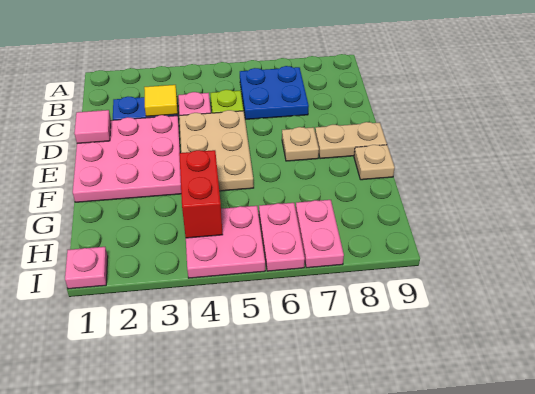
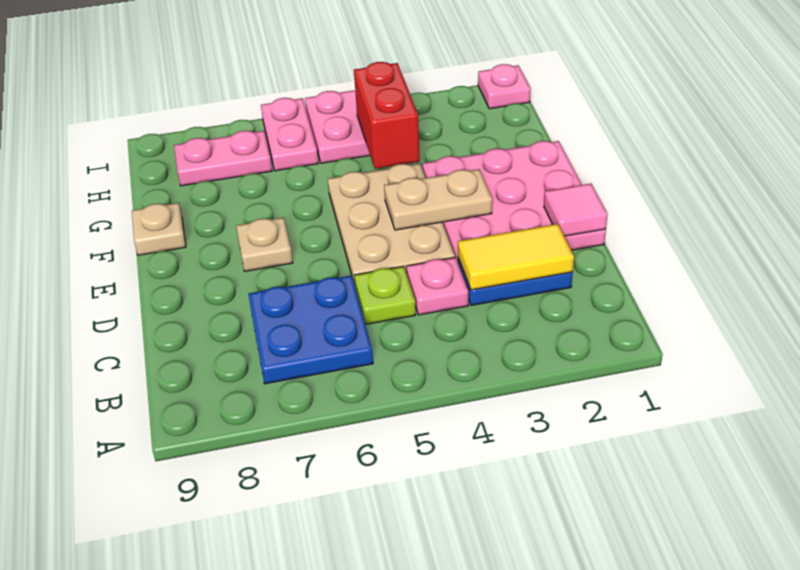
yellow 1x1 tile [144,85,178,116] -> yellow 1x2 tile [458,224,574,290]
tan 1x2 plate [315,122,387,159] -> tan 1x2 plate moved to [384,169,492,230]
pink 1x2 plate [296,200,344,268] -> pink 1x2 plate turned to [174,131,272,186]

